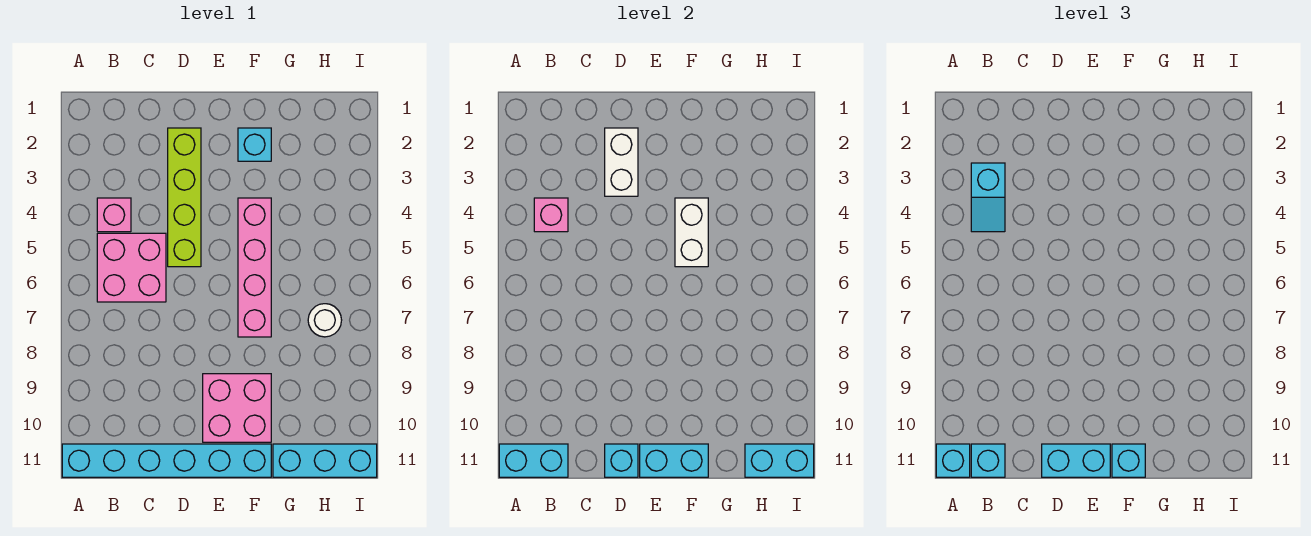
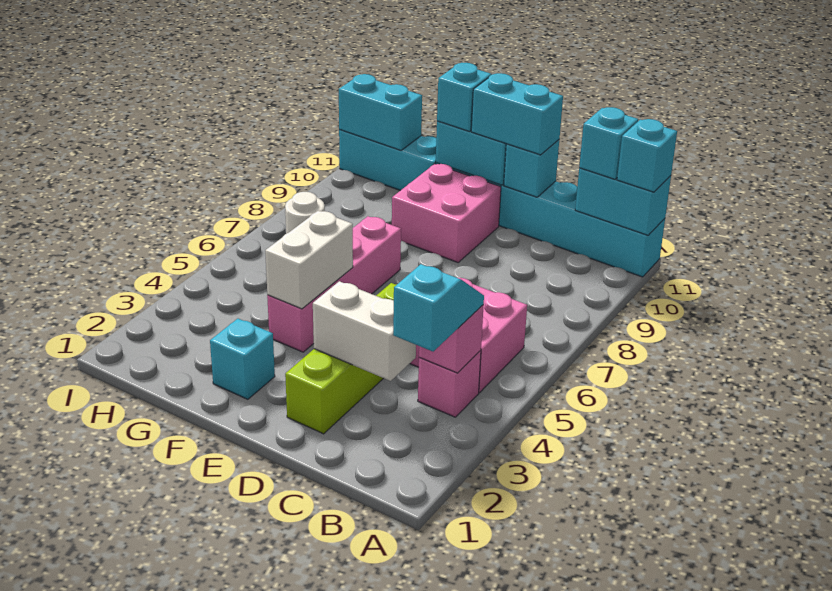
white 1x2 brick [605,128,638,196] -> white 1x2 brick turned to [313,281,416,381]

